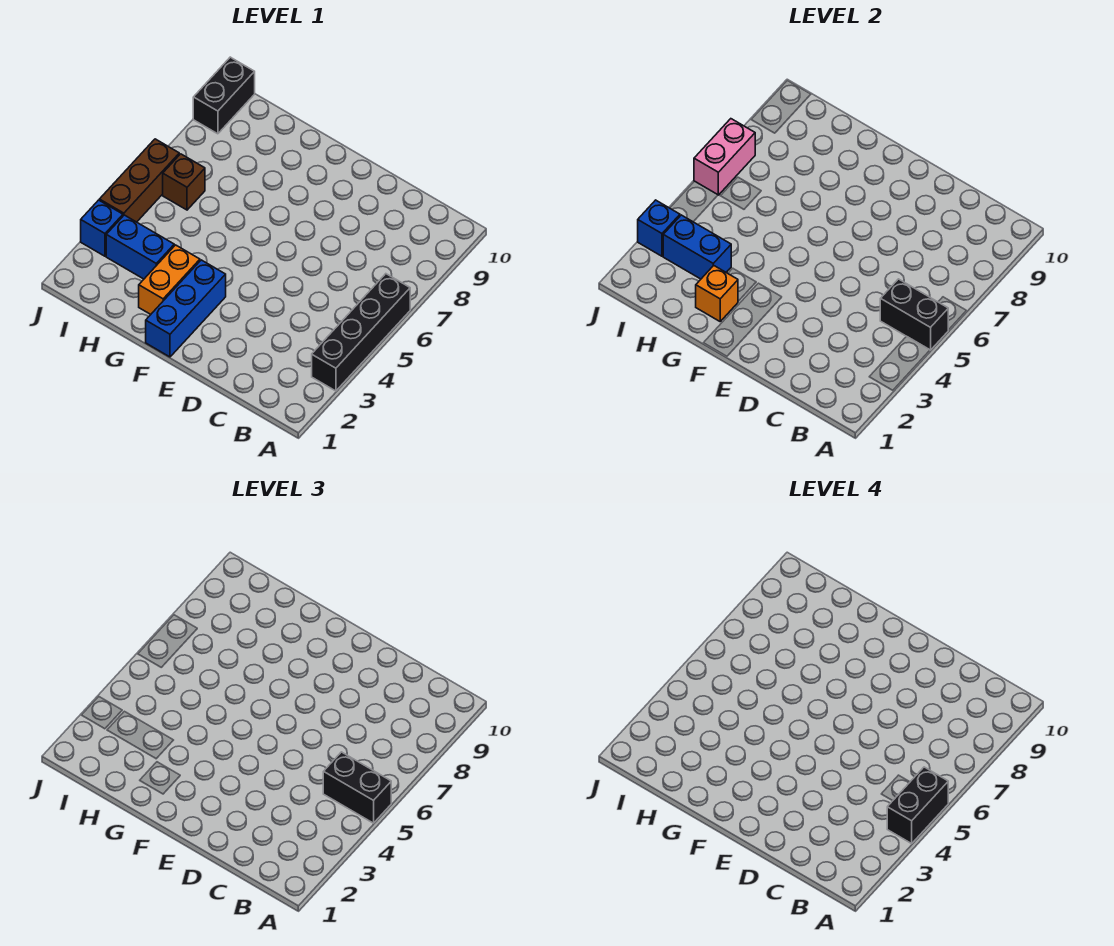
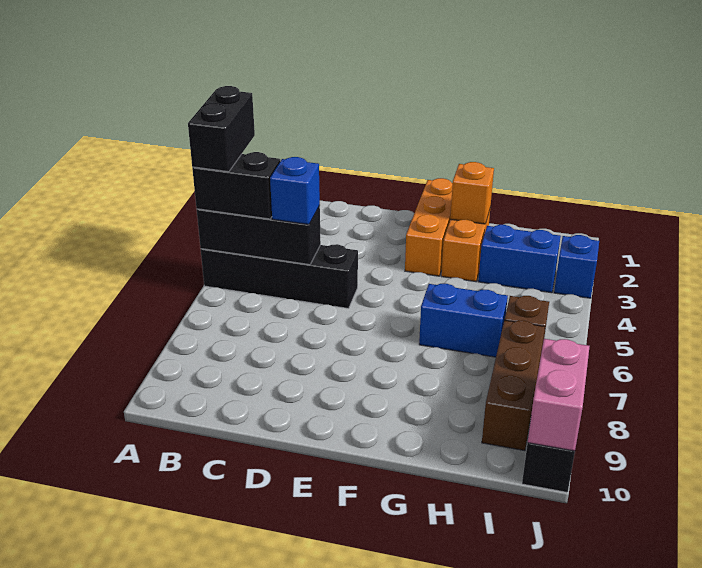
black 1x4 brick [312,274,410,391] -> black 1x4 brick turned to [201,244,358,309]
black 1x2 brick [880,279,948,350] -> black 1x3 brick [197,206,321,265]
blue 1x3 brick [146,260,226,357] -> orange 1x3 brick [405,178,453,276]
blue 1x2 brick [663,215,731,279] -> blue 1x2 brick moved to [419,284,508,357]
blue 1x1 brick [638,200,680,256] -> blue 1x1 brick moved to [270,157,320,224]
brown 1x3 brick [99,139,179,222] -> brown 1x3 brick moved to [482,320,545,451]
pink 1x2 brick [694,119,755,195] -> pink 1x2 brick moved to [528,339,590,451]

